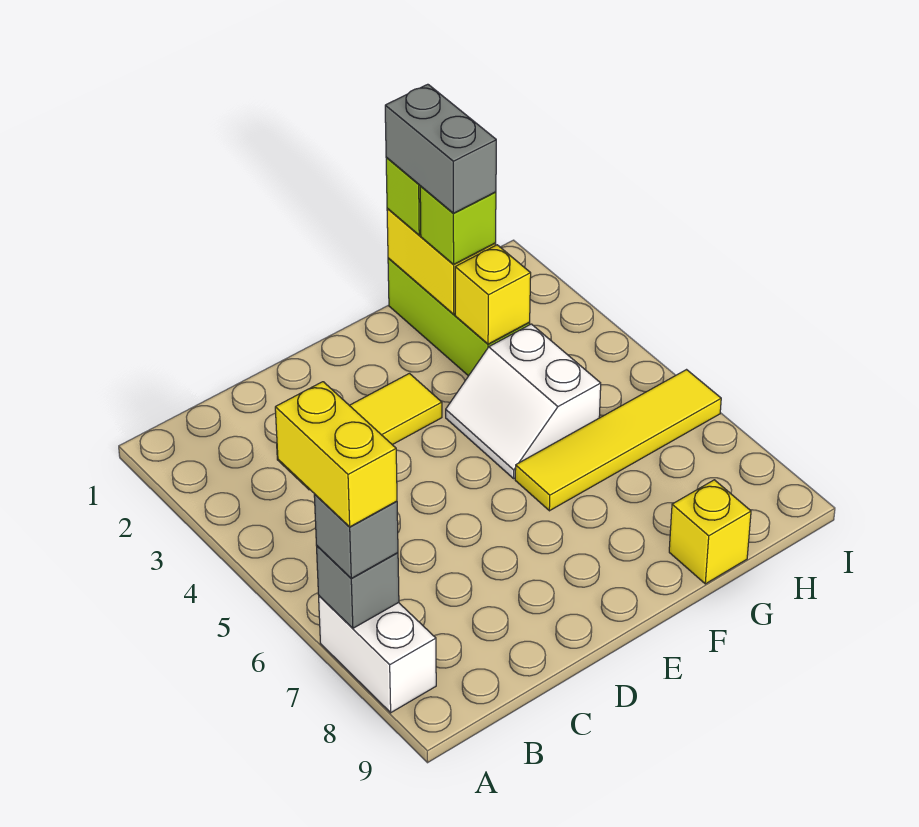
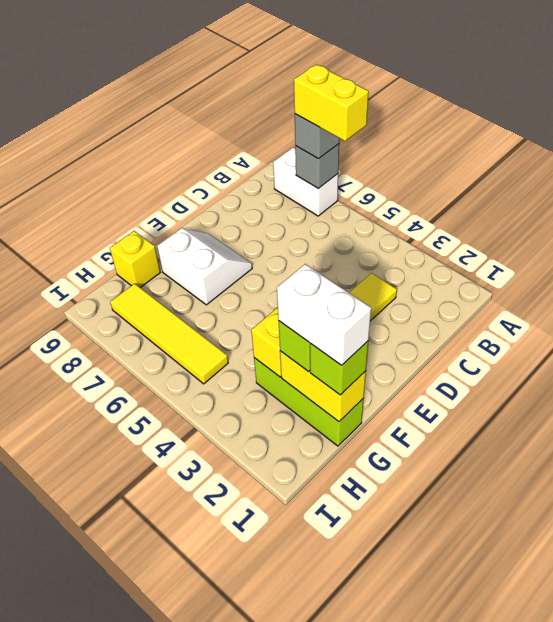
white 2x2 slope [446,324,601,478] -> white 2x2 slope moved to [157,228,252,305]
yellow 1x4 tile [515,370,721,511] -> yellow 1x4 tile turned to [110,284,228,384]
grey 1x2 brick [385,84,496,213] -> white 1x2 brick [277,264,371,365]

